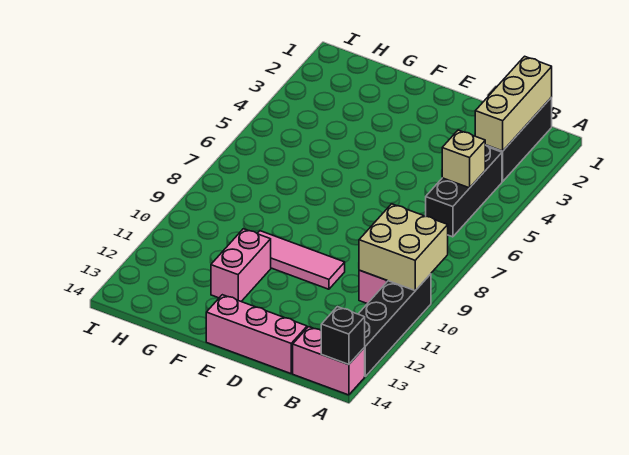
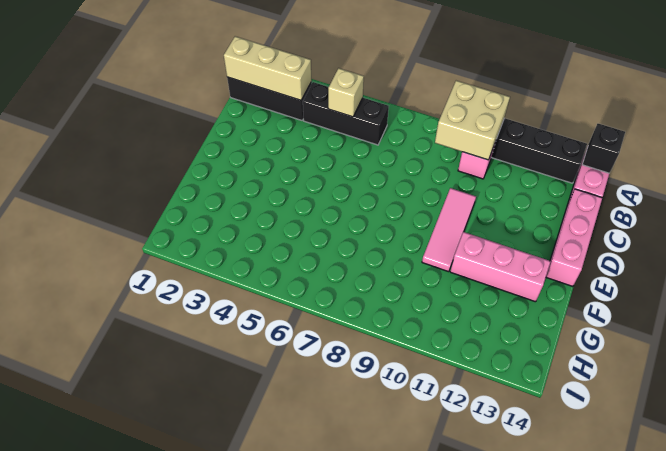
pink 1x2 brick [211,229,271,301] -> pink 1x3 brick [450,232,551,302]

